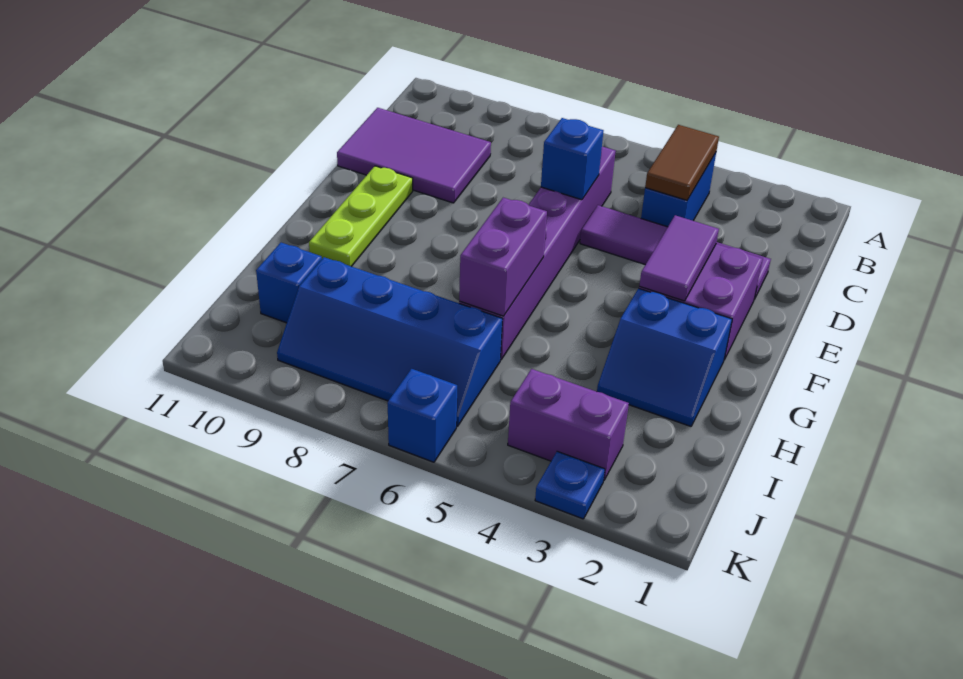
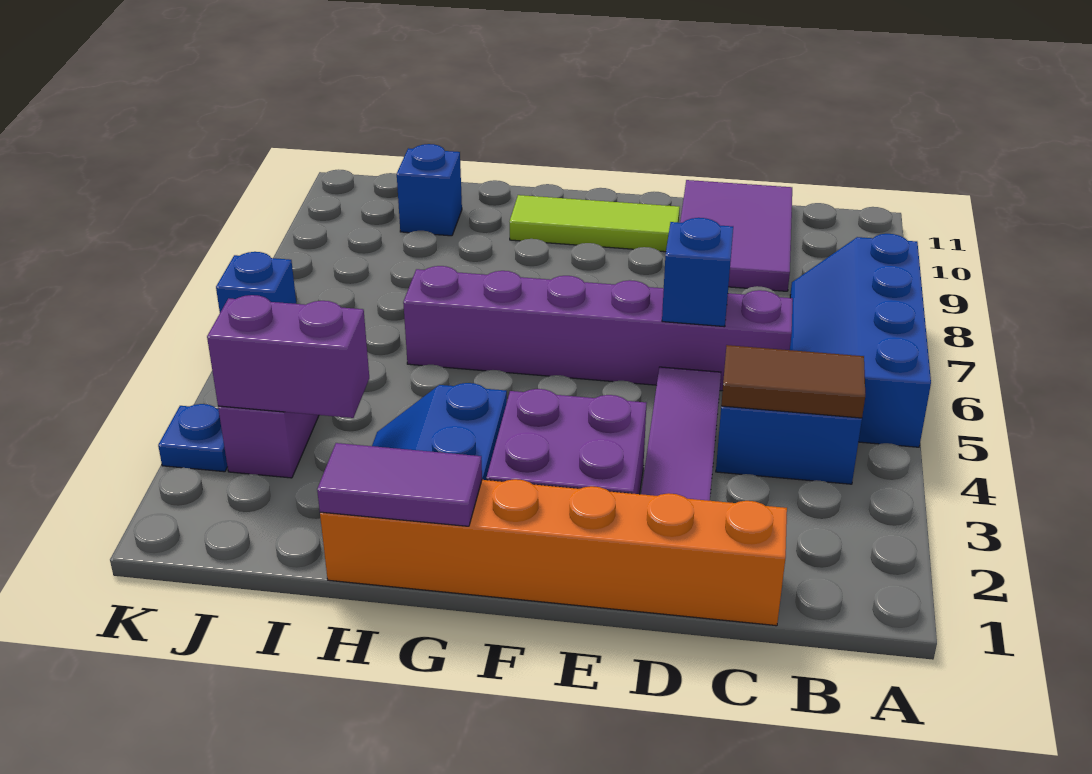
none -> orange 1x6 brick [320,479,787,626]
purple 1x2 tile [639,215,719,301] -> purple 1x2 tile moved to [317,443,482,526]
lime 1x3 plate [309,166,413,266] -> lime 1x3 tile [510,195,680,252]
purple 1x2 brick [459,198,547,316] -> purple 1x2 brick moved to [207,295,369,418]
blue 2x4 slope [277,257,502,427] -> blue 2x4 slope moved to [790,234,931,447]

